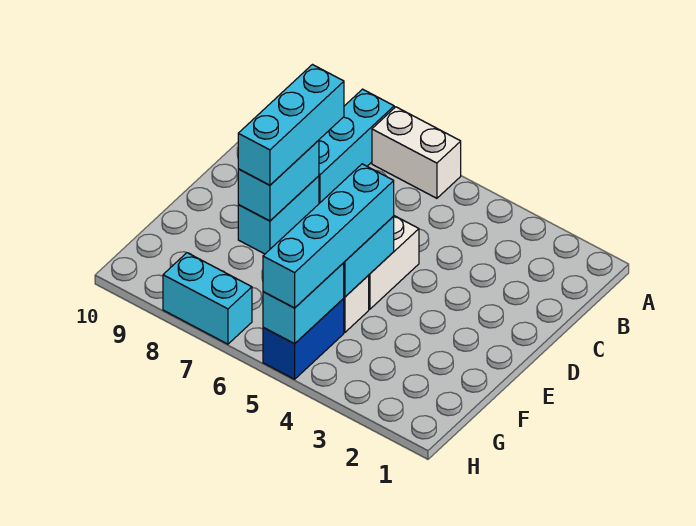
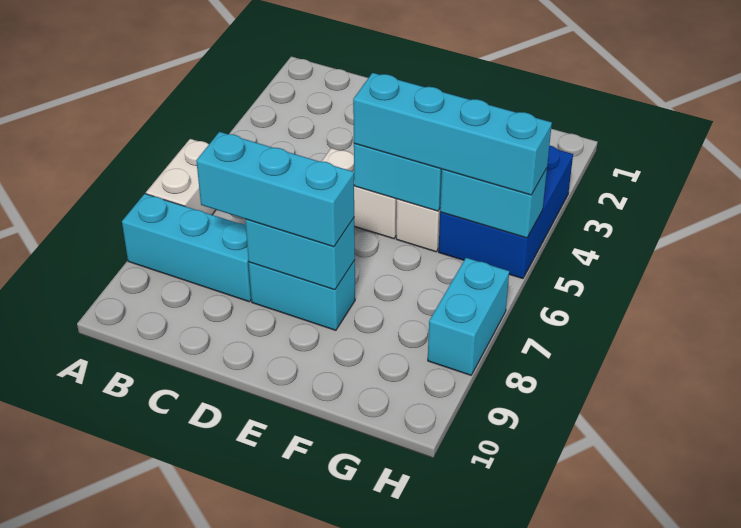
blue 1x2 brick [263,299,344,379] -> blue 2x3 brick [438,145,573,279]

